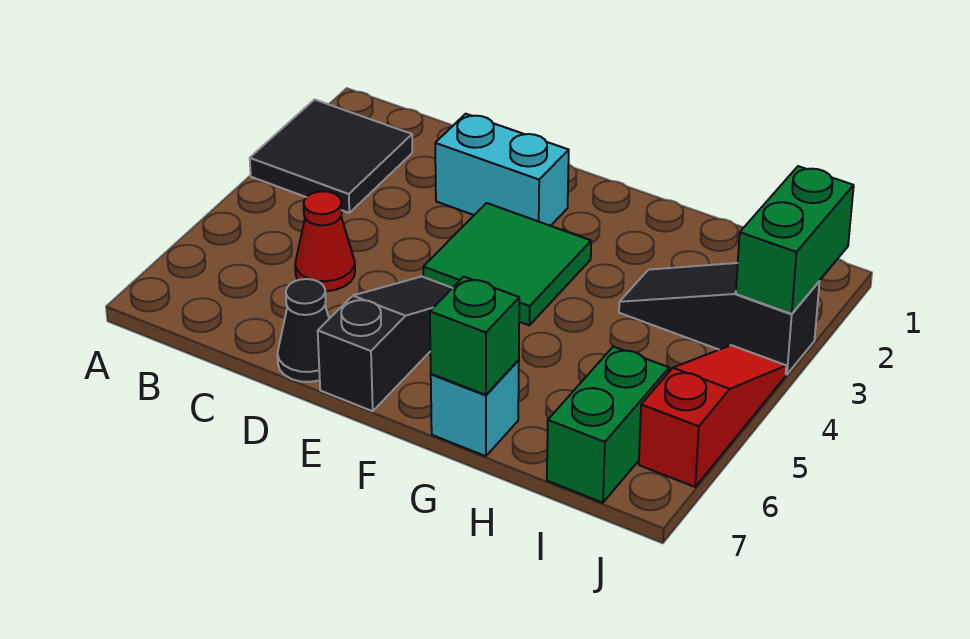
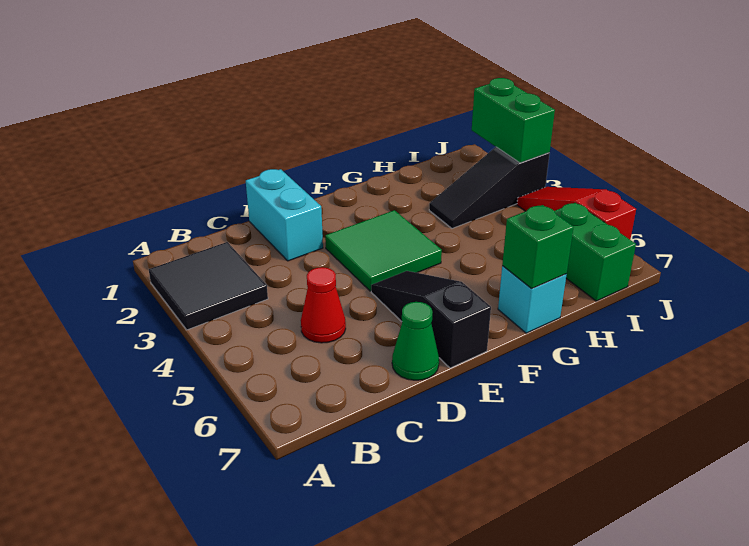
cyan 1x2 brick [435,114,569,226] -> cyan 1x2 brick turned to [246,169,323,261]
black 1x1 cone [277,279,329,382] -> green 1x1 cone [392,302,439,380]

